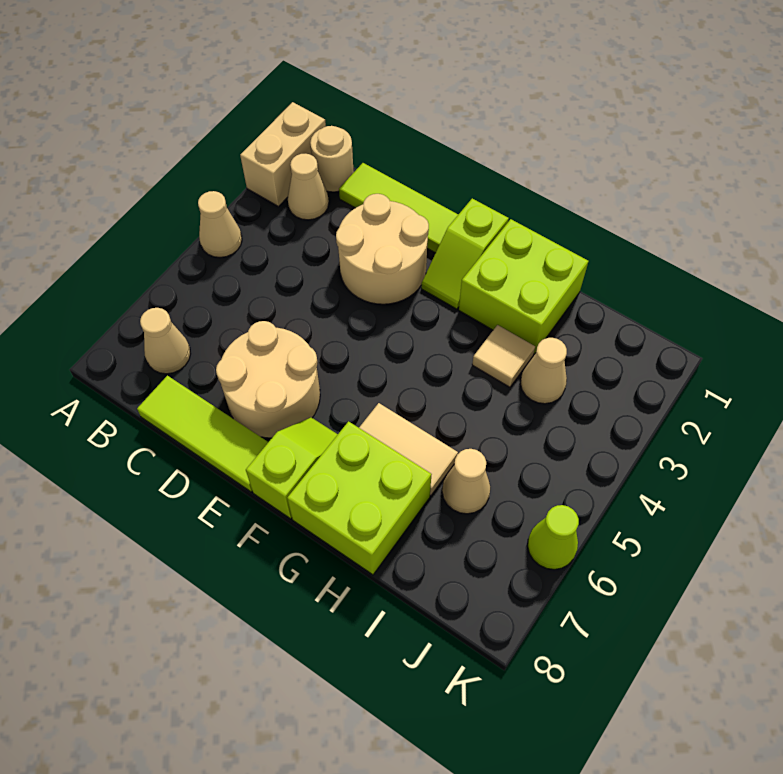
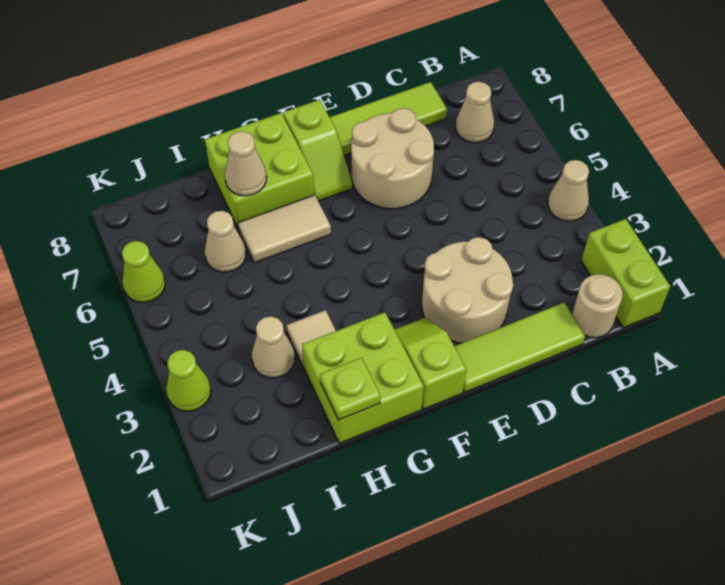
tan 1x2 brick [240,102,326,206] -> lime 1x2 brick [581,219,670,328]
tan 1x1 cone [288,154,329,220] -> tan 1x1 cone moved to [225,131,267,196]
none -> lime 1x1 plate [320,358,381,420]
none -> lime 1x1 cone [166,350,211,411]

